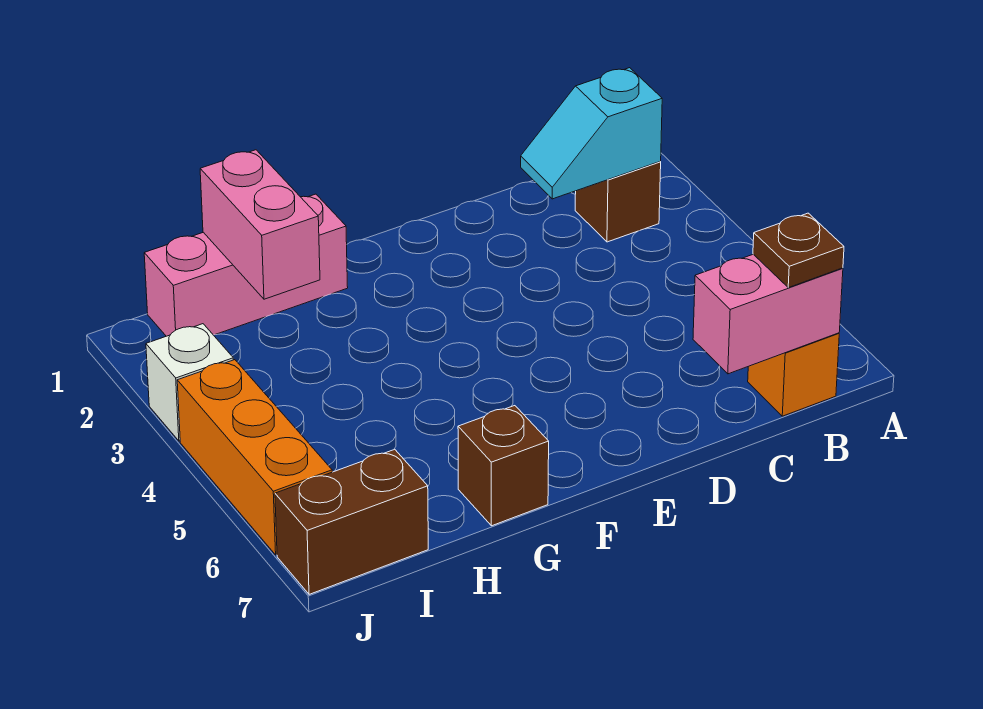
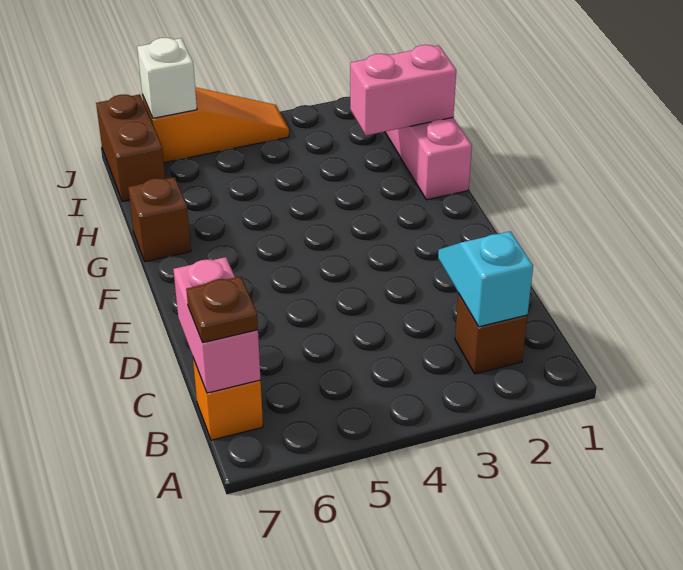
white 1x1 brick [146,324,233,441] -> white 1x1 brick moved to [137,38,197,118]
orange 1x3 brick [177,360,332,555] -> orange 1x3 slope [142,87,289,163]

